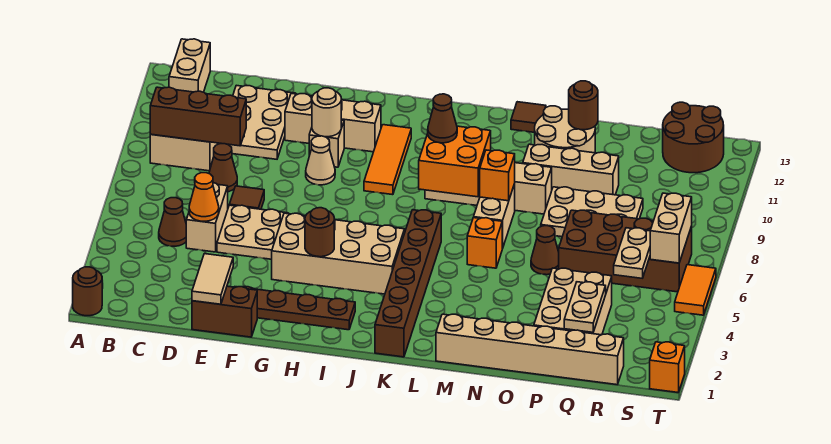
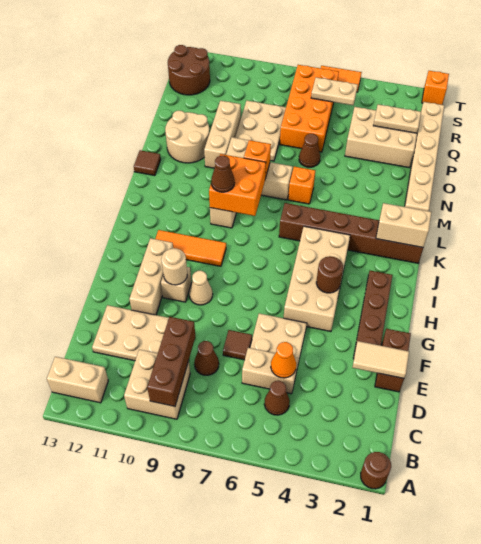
brown 1x1 round brick [569,81,598,130] -> none
brown 2x4 brick [559,210,692,292] -> orange 2x4 brick [280,65,339,152]
tan 1x2 brick [650,193,692,263] -> tan 1x2 brick moved to [376,203,431,248]

